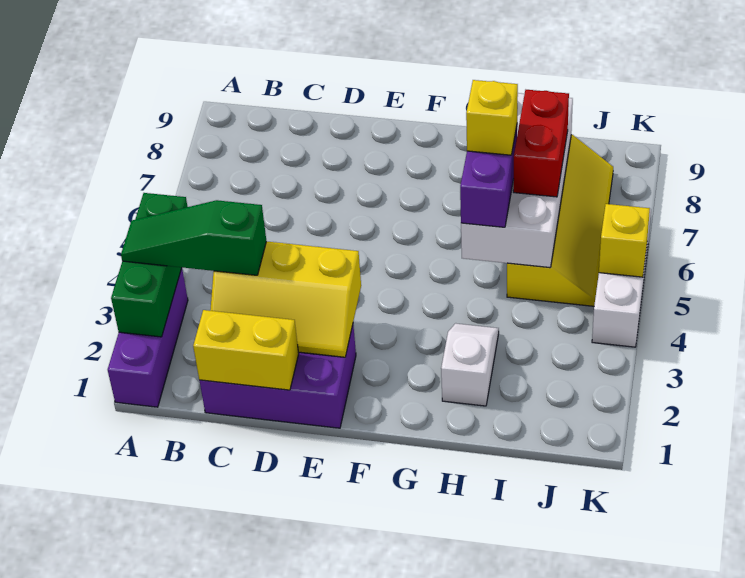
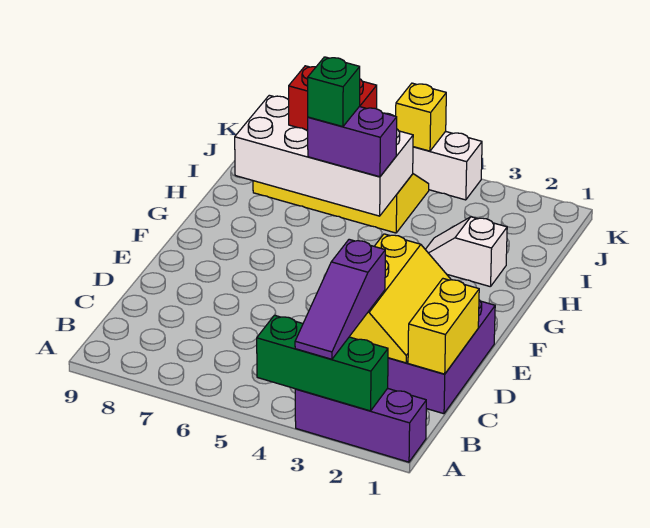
green 1x3 slope [121,200,266,275] -> purple 1x3 slope [295,239,385,359]
yellow 1x1 brick [466,80,518,155] -> green 1x1 brick [308,57,360,127]

